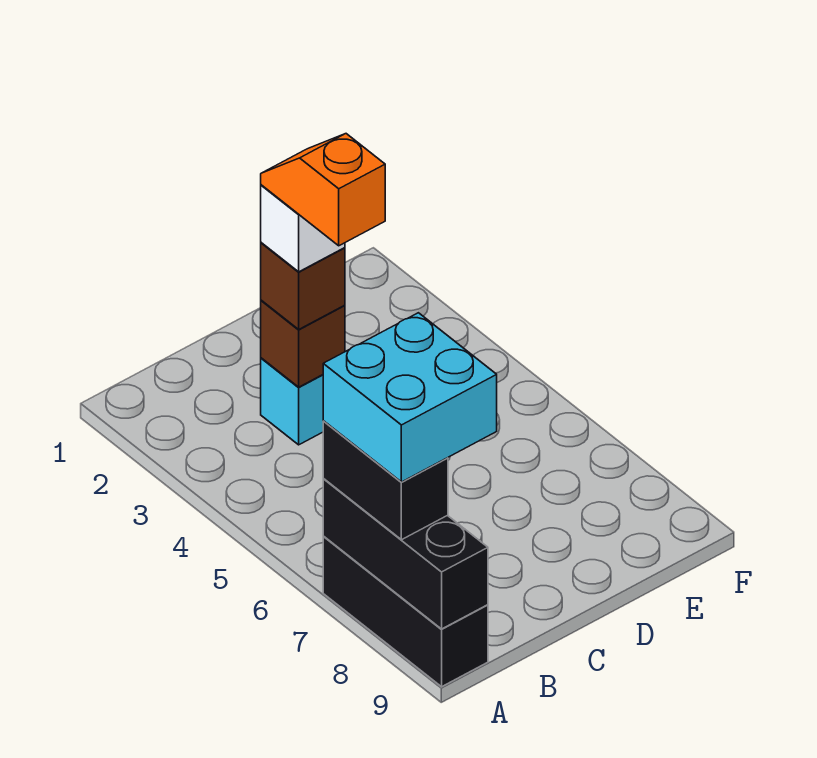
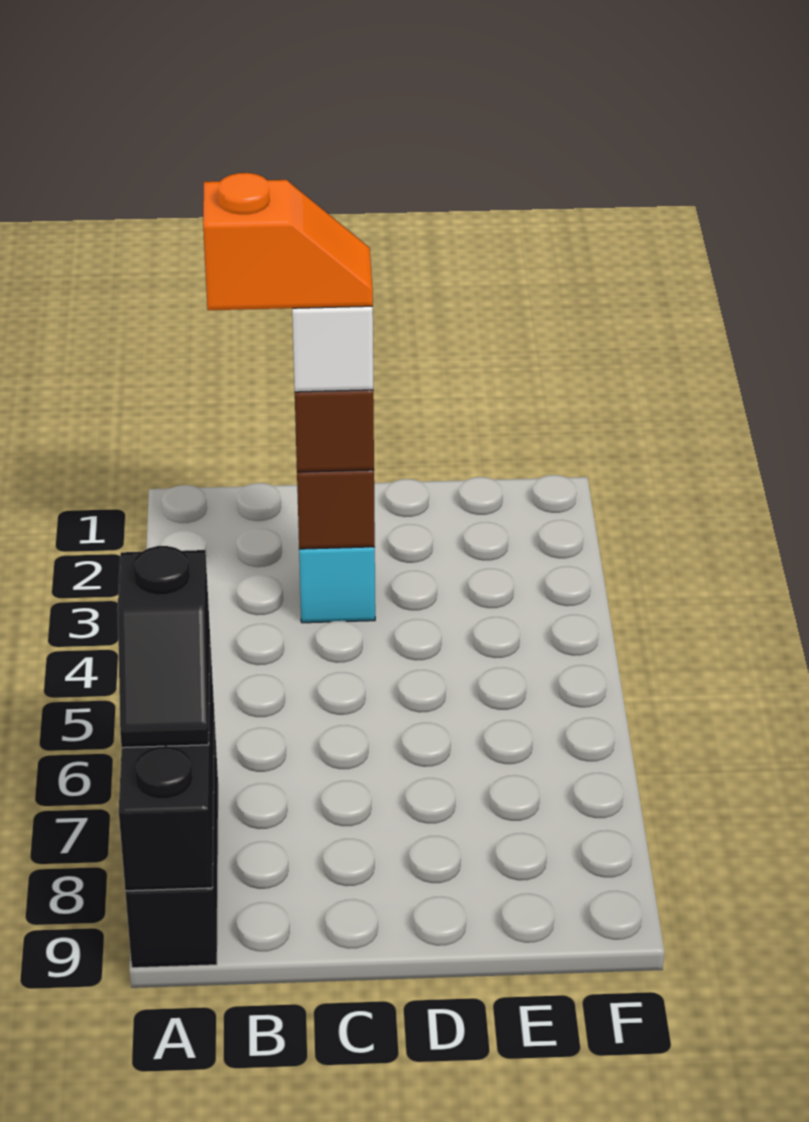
black 1x2 brick [323,421,448,540] -> black 1x2 slope [118,546,210,748]
cyan 2x2 brick [323,313,497,482] -> none
orange 1x2 slope [261,134,385,246] -> orange 1x2 slope turned to [203,173,373,310]

